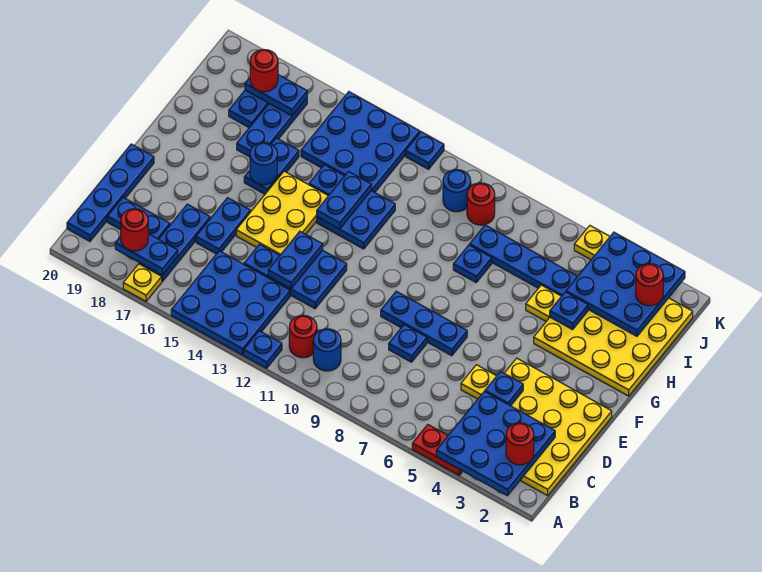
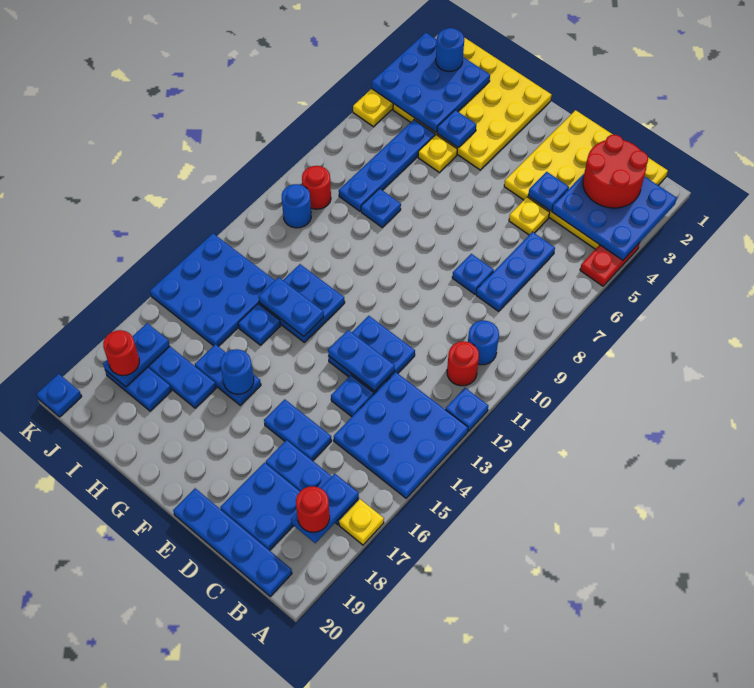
red 1x1 round brick [506,423,534,465] -> red 2x2 round brick [583,135,648,208]
blue 1x2 plate [107,198,170,239] -> blue 2x2 plate [220,463,300,550]
blue 1x3 plate [381,291,467,356] -> blue 1x3 plate moved to [476,232,555,311]
yellow 2x3 plate [236,171,328,255] -> none
red 1x1 round brick [636,264,663,306] -> blue 1x1 round brick [436,28,464,72]
blue 1x1 plate [406,132,444,169] -> blue 1x1 plate moved to [37,374,82,417]

